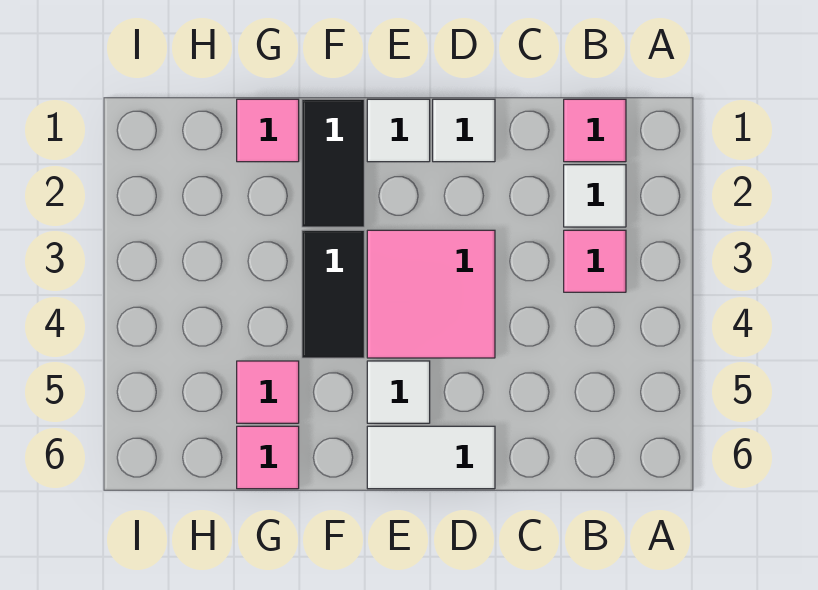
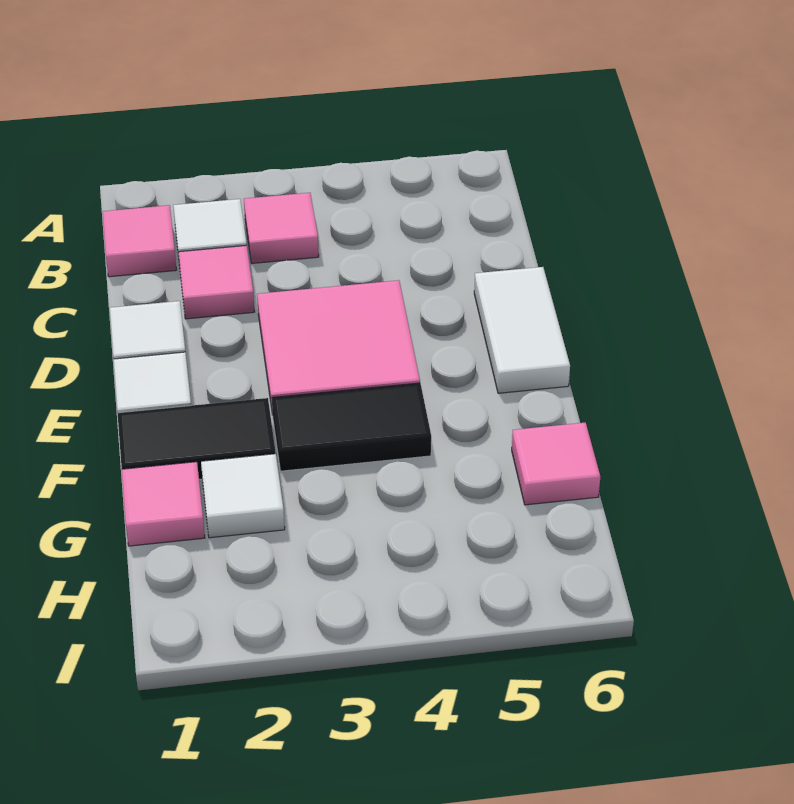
white 1x1 tile [367,361,430,423] -> white 1x1 tile moved to [201,454,285,538]
pink 1x1 tile [237,361,299,423] -> pink 1x1 tile moved to [178,245,255,319]

